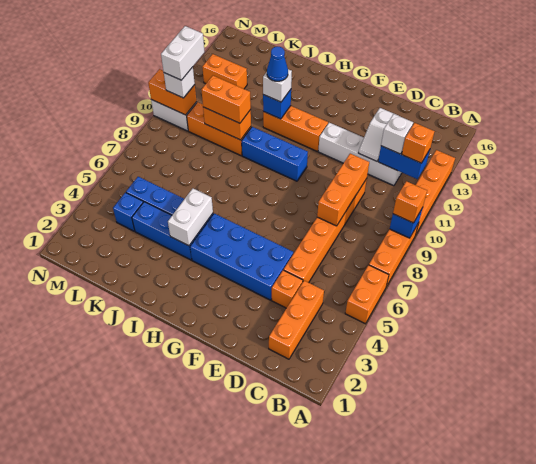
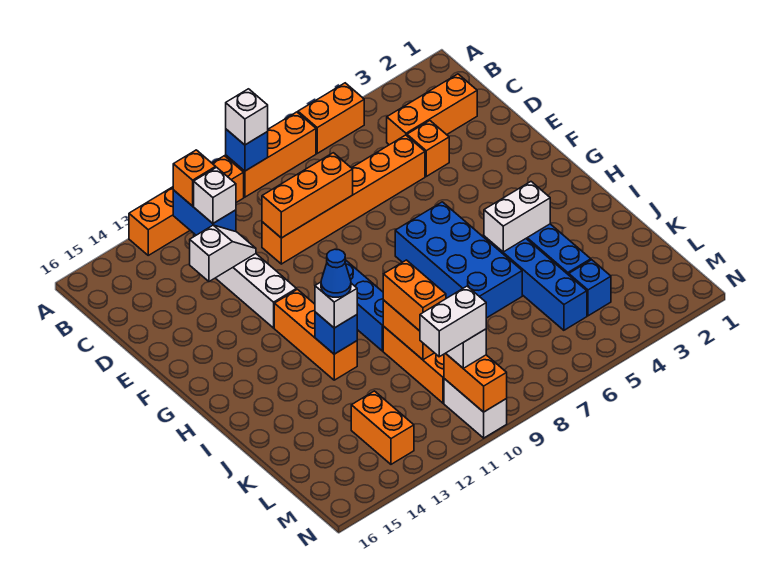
orange 1x1 brick [393,181,427,223] -> white 1x1 brick [226,89,268,145]
blue 2x4 brick [190,214,293,300] -> blue 2x4 brick moved to [395,202,522,318]

